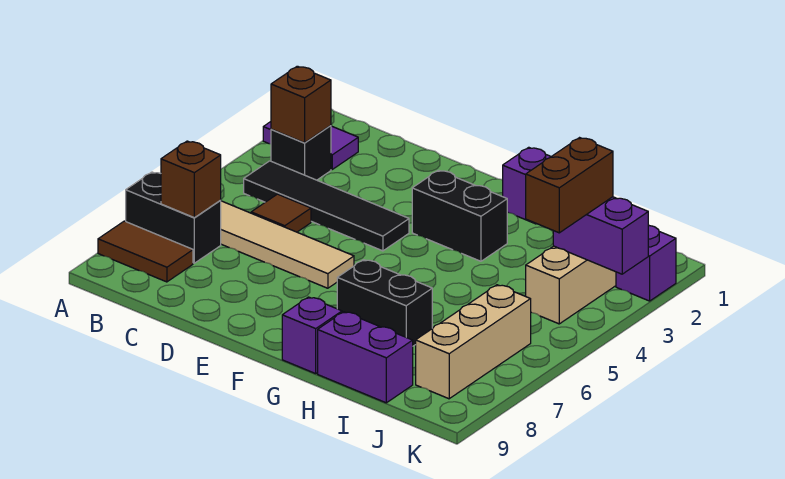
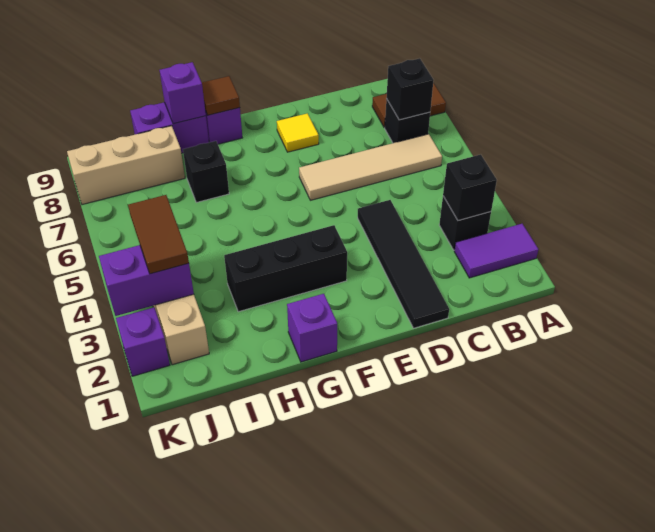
black 1x2 brick [126,172,221,263] -> black 1x1 brick [385,99,430,143]
brown 1x1 brick [271,66,331,143] -> black 1x1 brick [443,155,497,221]
black 1x4 tile [244,161,409,251] -> black 1x4 tile turned to [358,200,449,328]
brown 1x1 brick [161,141,221,218] -> black 1x1 brick [386,58,434,120]
brown 1x1 tile [251,194,311,232] -> brown 1x1 tile moved to [202,76,240,115]
none -> yellow 1x1 tile [277,113,319,152]
black 1x2 brick [412,170,507,261] -> black 1x3 brick [224,225,347,312]
black 1x2 brick [337,260,432,346] -> black 1x1 brick [183,141,229,202]
none -> purple 1x1 brick [160,62,206,124]
brown 1x2 brick [526,138,613,233] -> brown 1x2 tile [128,195,189,274]
tan 1x3 brick [416,285,531,399] -> tan 1x3 brick turned to [67,126,185,205]

